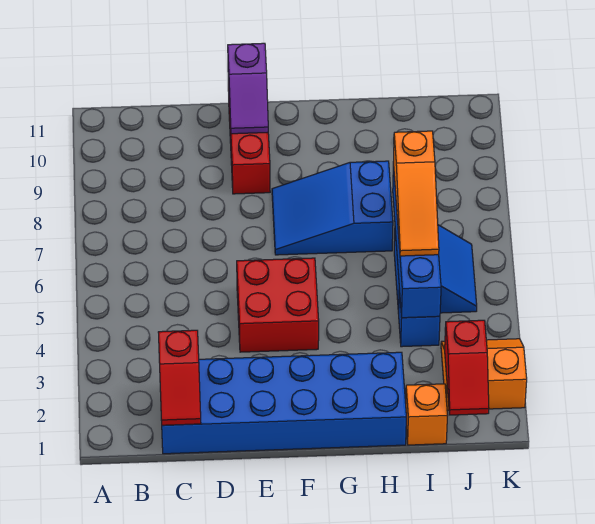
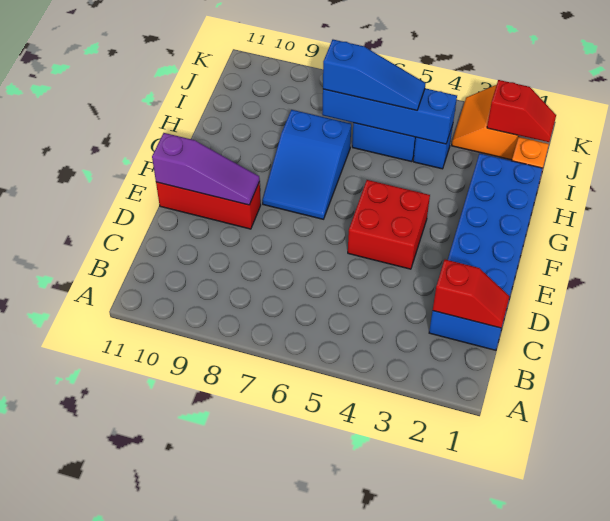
purple 1x2 slope [228,43,268,134] -> purple 1x3 slope [152,133,260,205]
orange 1x3 slope [393,131,439,256] -> blue 1x3 slope [323,40,426,110]

